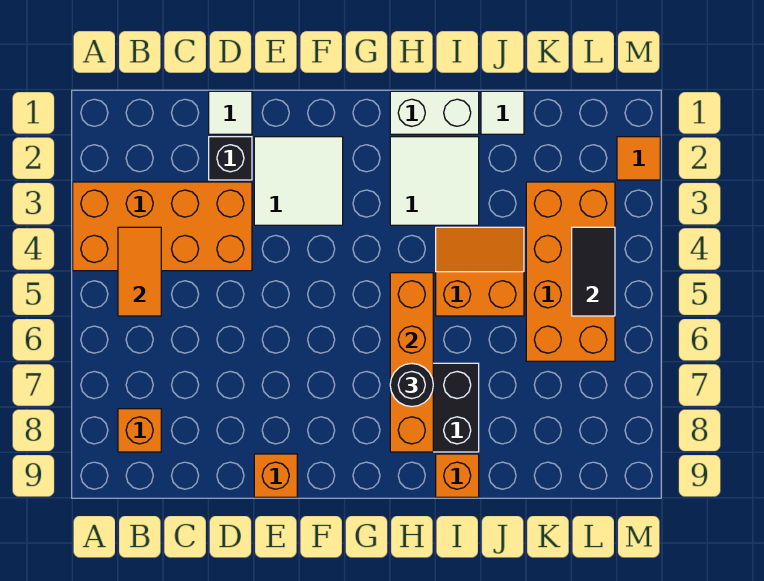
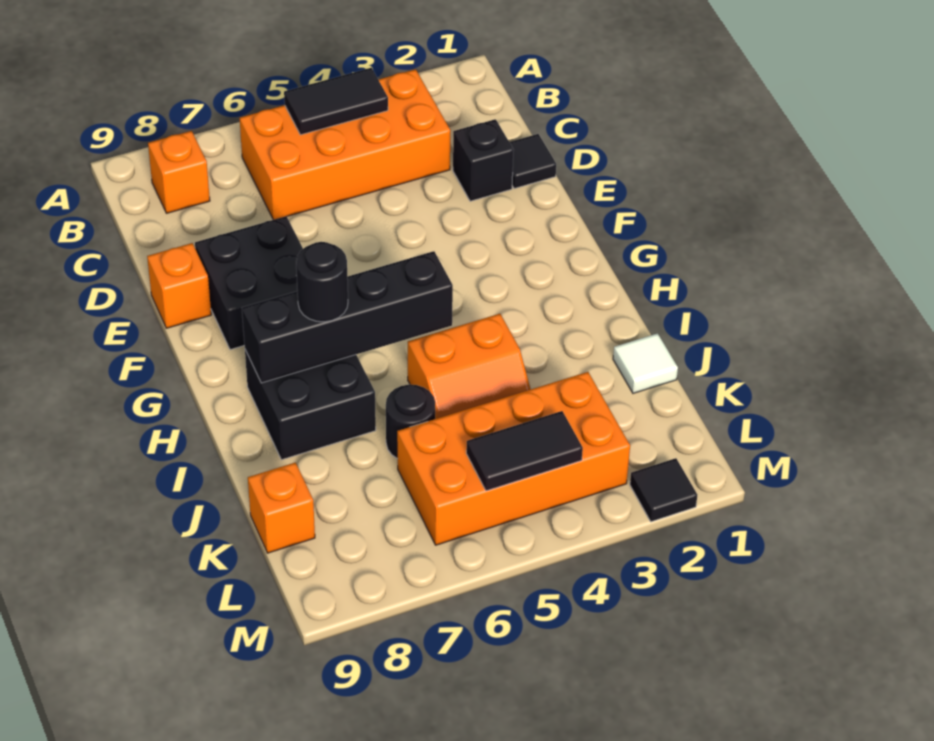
orange 2x4 brick [73,182,252,271] -> orange 2x4 brick turned to [240,69,450,220]
orange 1x2 tile [118,227,161,316] -> black 1x2 tile [284,68,388,135]
white 1x1 tile [209,91,252,134] -> black 1x1 tile [509,134,556,189]
white 2x2 tile [254,137,343,225] -> none
none -> black 2x2 brick [195,216,303,350]
white 1x2 brick [390,91,479,134] -> none
white 2x2 tile [390,137,479,225] -> none
orange 1x4 brick [390,273,433,452] -> black 1x4 brick [242,251,453,383]
orange 2x2 slope [436,227,524,316] -> orange 2x2 slope turned to [408,314,531,419]
orange 1x1 brick [436,454,479,497] -> orange 1x1 brick moved to [248,463,315,553]
none -> black 1x1 round brick [386,385,435,459]
orange 1x1 tile [617,137,660,180] -> black 1x1 tile [630,458,697,522]

